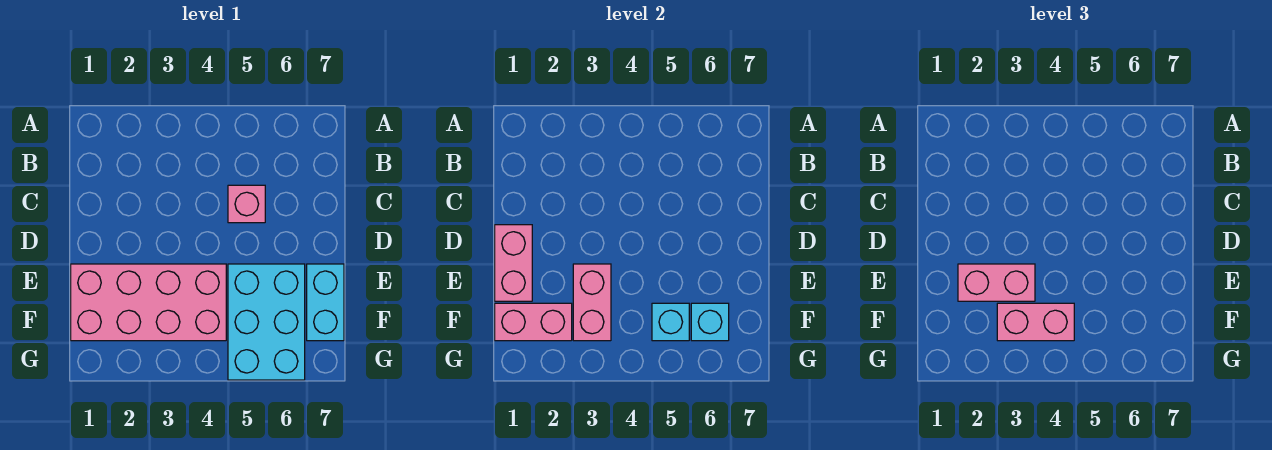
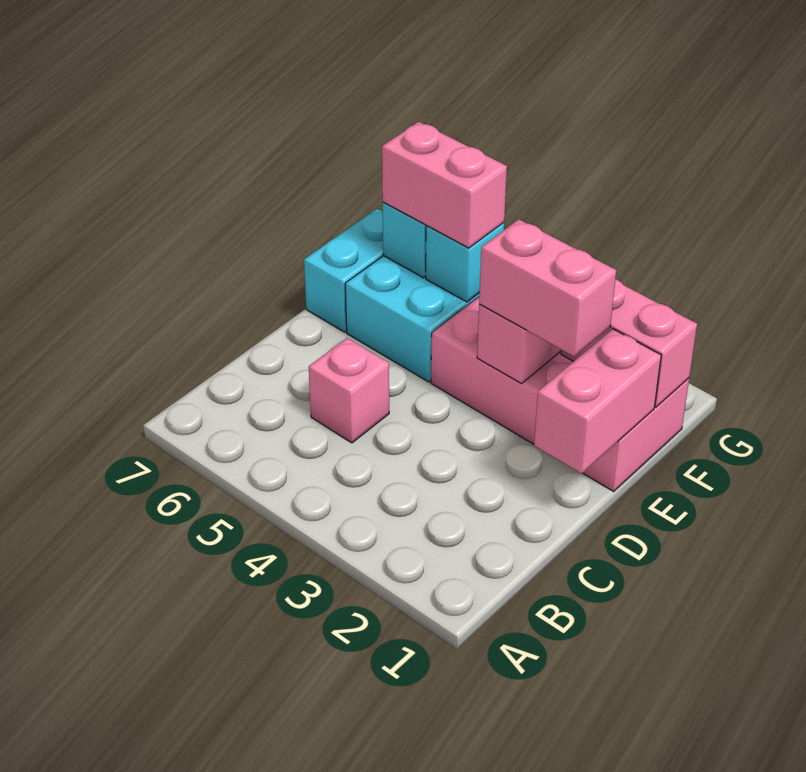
pink 1x2 brick [997,303,1074,341] -> pink 1x2 brick moved to [382,122,507,248]

